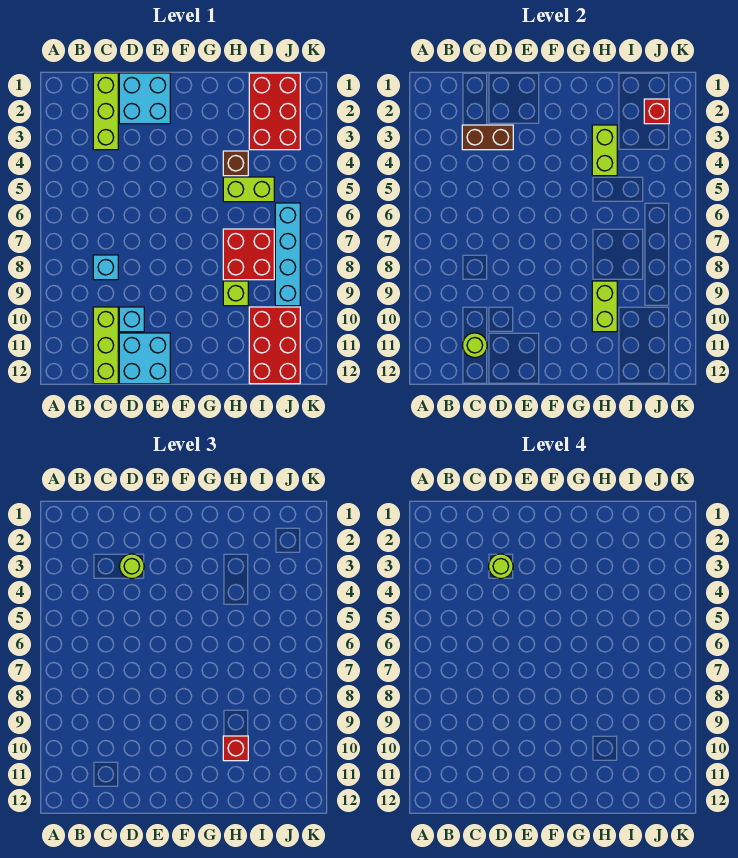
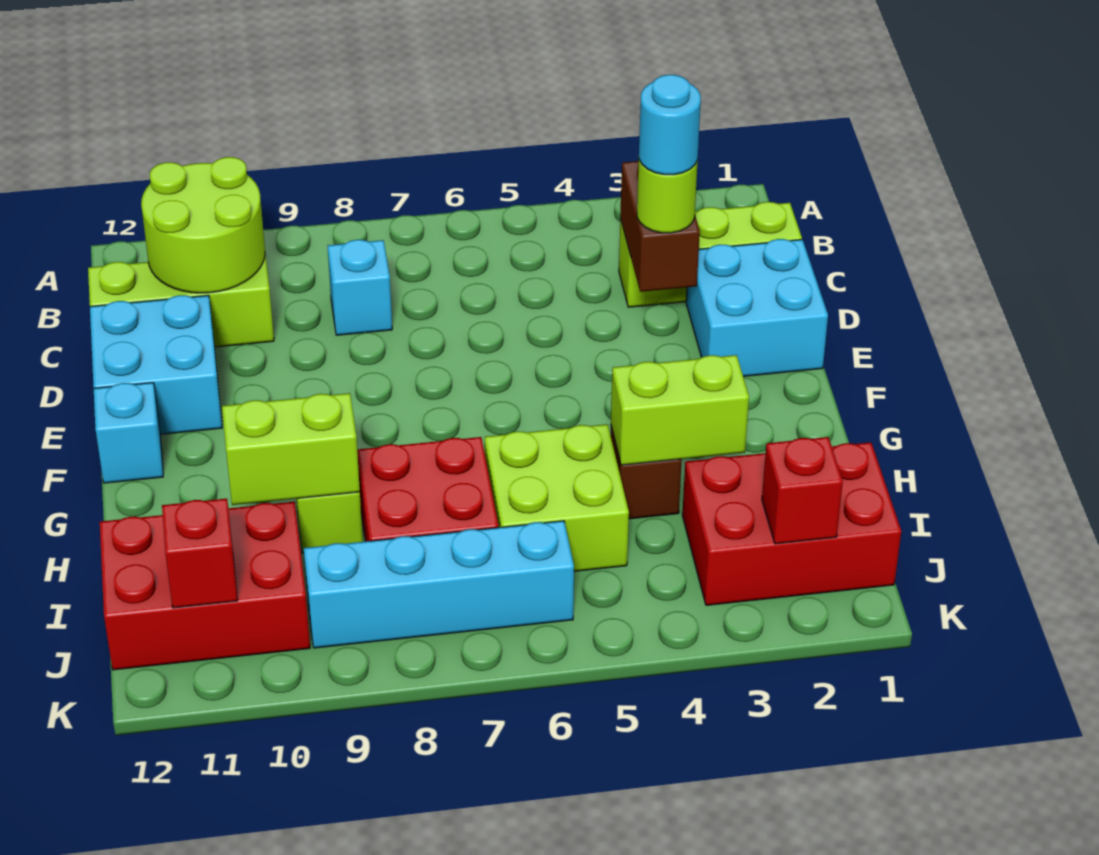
lime 1x1 round brick [462,333,487,358] -> lime 2x2 round brick [141,157,265,293]
lime 1x1 round brick [488,554,513,579] -> cyan 1x1 round brick [639,75,701,175]
cyan 1x1 brick [119,307,144,332] -> cyan 1x1 brick moved to [94,383,163,483]
lime 1x2 brick [223,177,274,202] -> lime 2x2 brick [485,424,629,571]
red 1x1 brick [223,736,248,761] -> red 1x1 brick moved to [162,499,238,608]

